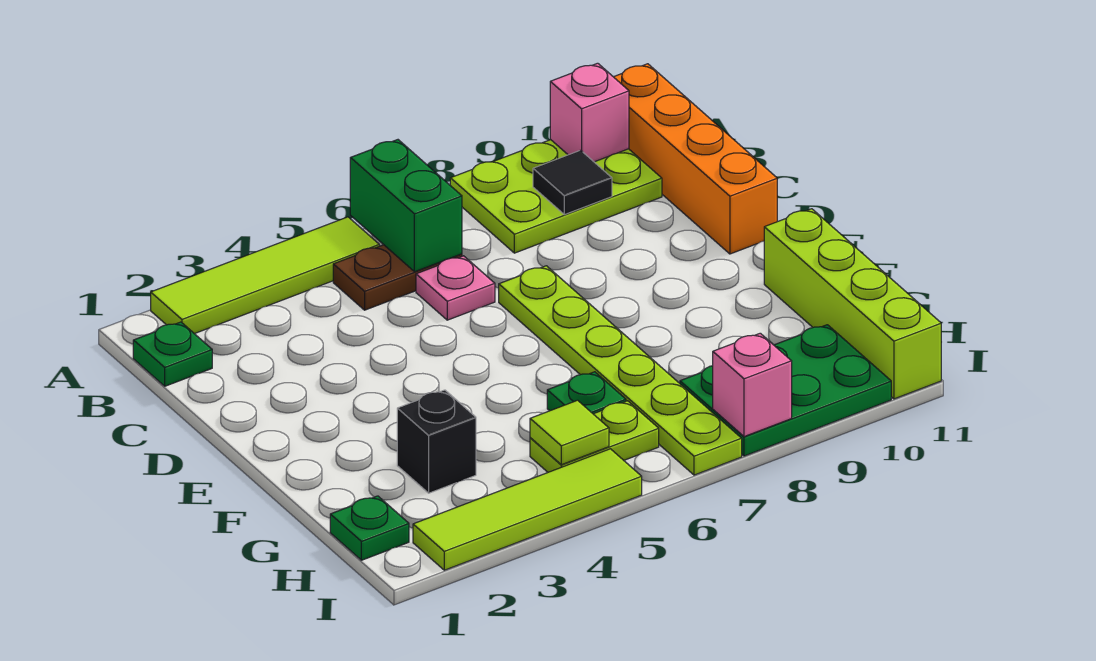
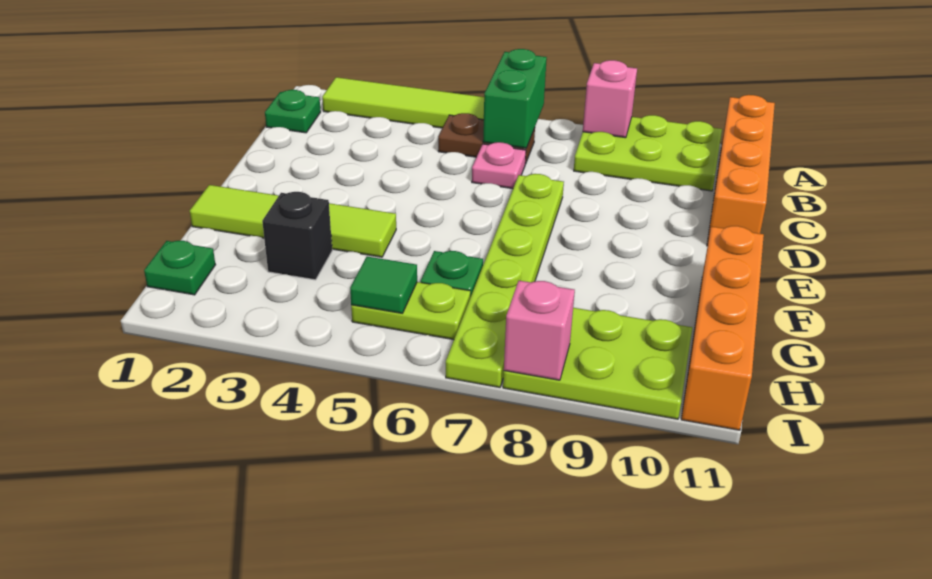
pink 1x1 brick [550,63,629,162] -> pink 1x1 brick moved to [583,60,637,138]
black 1x1 tile [533,150,612,215] -> none
lime 1x4 brick [764,209,941,399] -> orange 1x4 brick [681,226,764,430]
lime 1x1 tile [530,400,609,465] -> green 1x1 tile [350,257,417,313]
green 2x3 plate [680,325,891,456] -> lime 2x3 plate [503,308,692,419]
lime 1x4 tile [413,449,642,570] -> lime 1x4 tile moved to [190,185,396,257]

